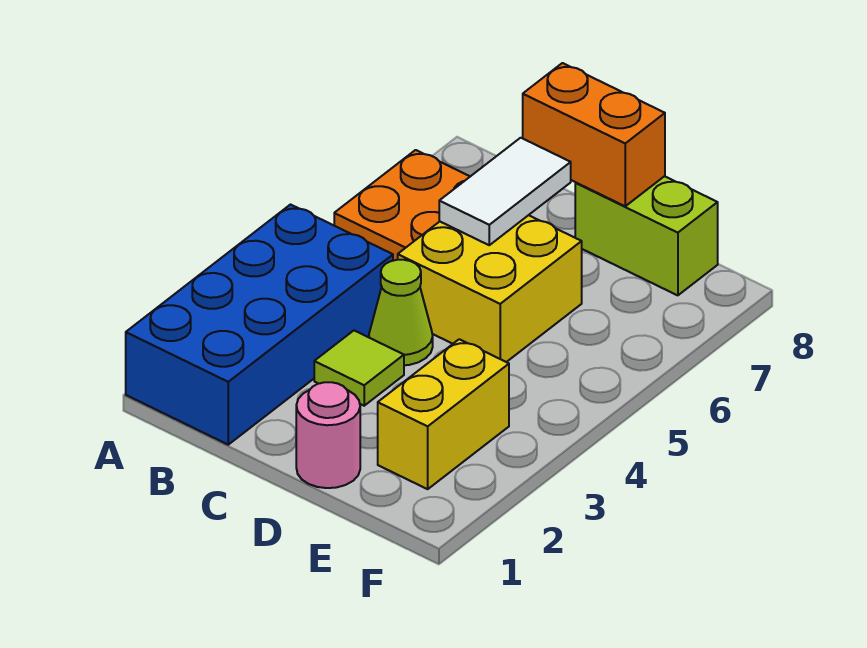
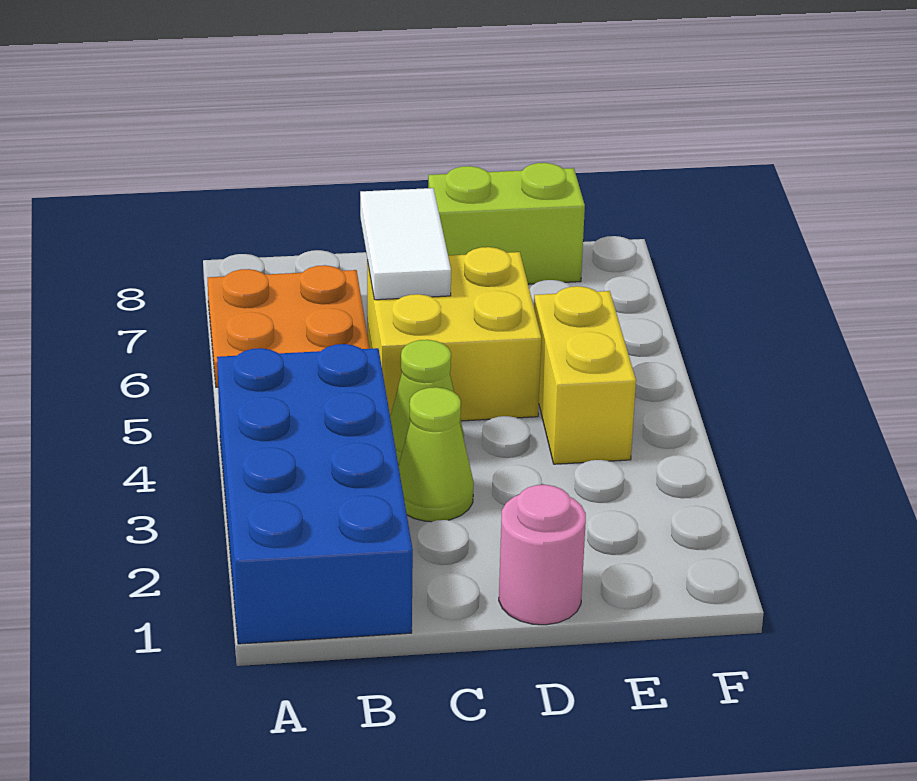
lime 1x1 tile [314,331,404,406] -> lime 1x1 cone [398,387,474,522]
orange 1x2 brick [523,63,665,206] -> none
yellow 1x2 brick [378,339,509,489] -> yellow 1x2 brick moved to [534,286,636,464]

